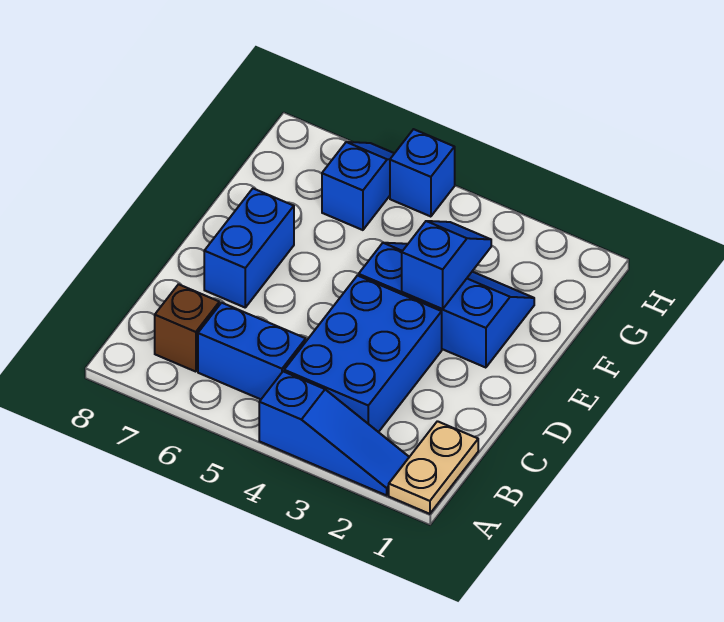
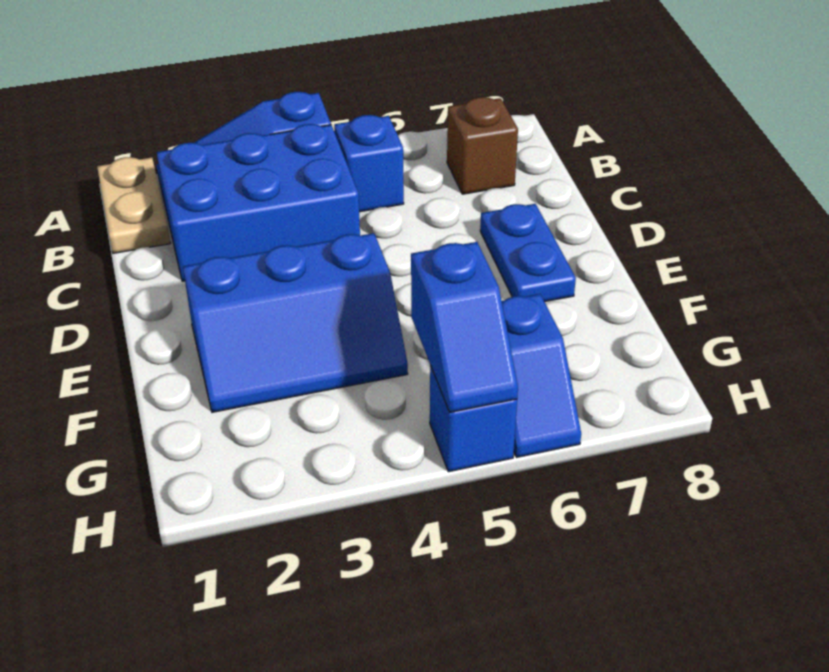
blue 2x3 brick [284,276,442,432] -> blue 2x3 brick turned to [157,124,360,281]
blue 1x2 brick [198,303,306,399] -> blue 1x1 brick [334,115,404,212]
blue 1x2 brick [204,189,294,307] -> blue 1x2 plate [480,204,576,302]
blue 1x2 slope [402,221,491,309] -> blue 1x2 slope moved to [411,242,518,412]

